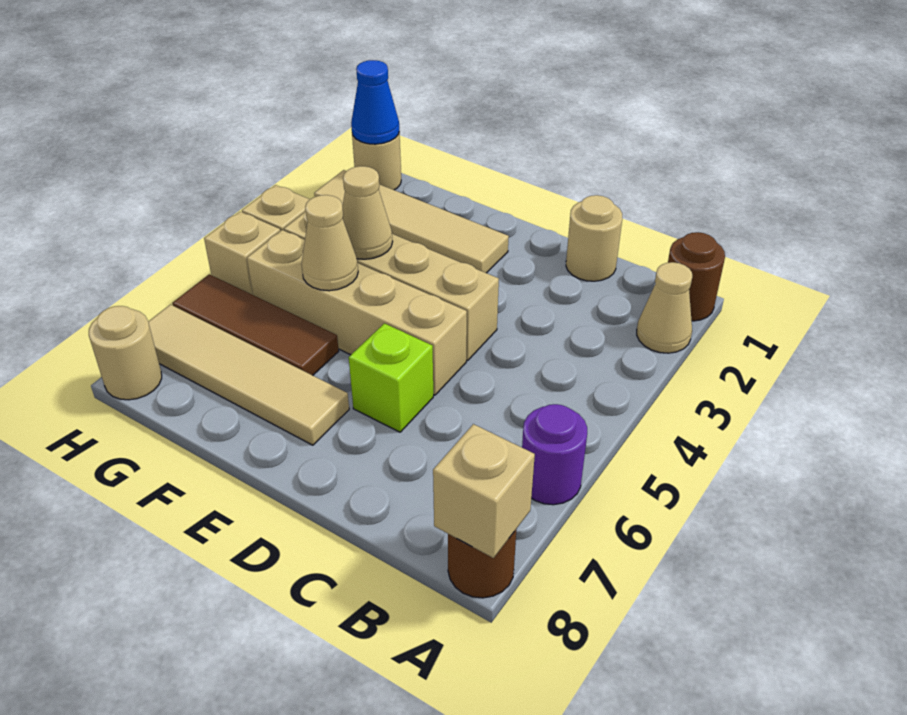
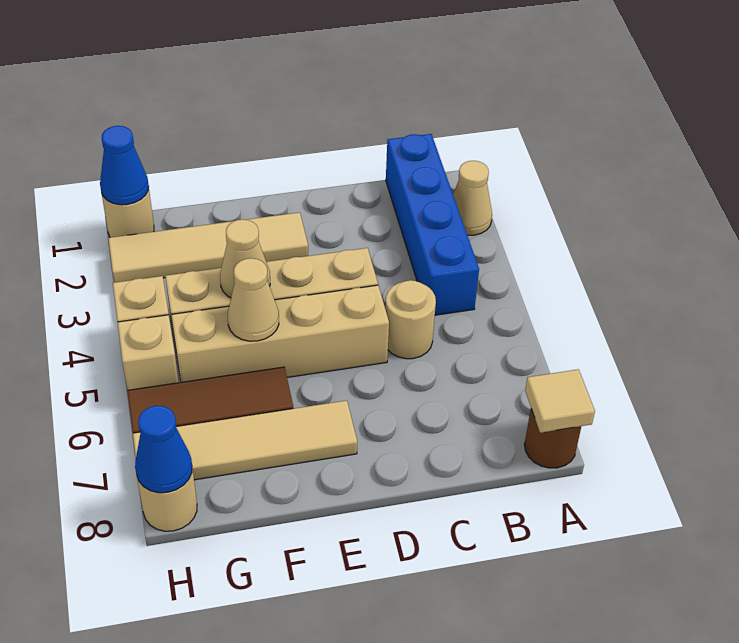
brown 1x1 round brick [668,232,725,321] -> none
purple 1x1 round brick [522,404,587,505] -> none
tan 1x1 brick [433,424,535,558] -> tan 1x1 tile [525,369,595,433]
none -> blue 1x4 brick [386,134,479,315]
tan 1x1 round brick [566,195,622,281] -> tan 1x1 round brick moved to [385,280,436,359]
lime 1x1 brick [349,323,433,432] -> none
none -> blue 1x1 cone [135,406,192,493]

